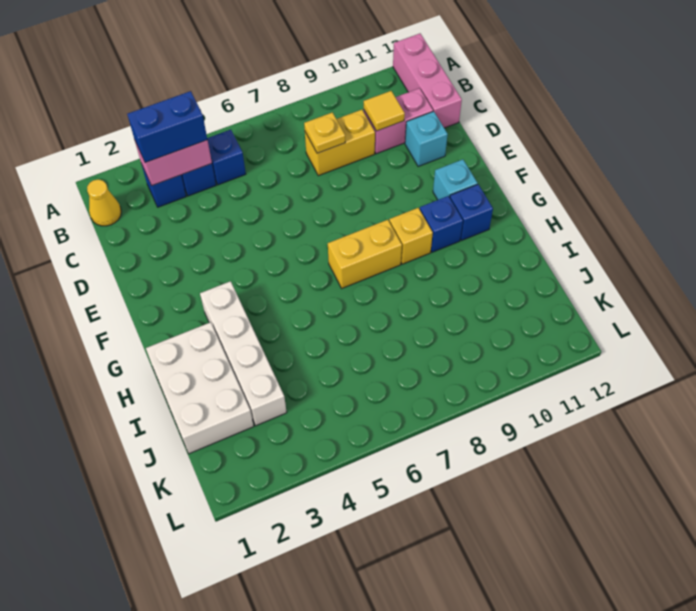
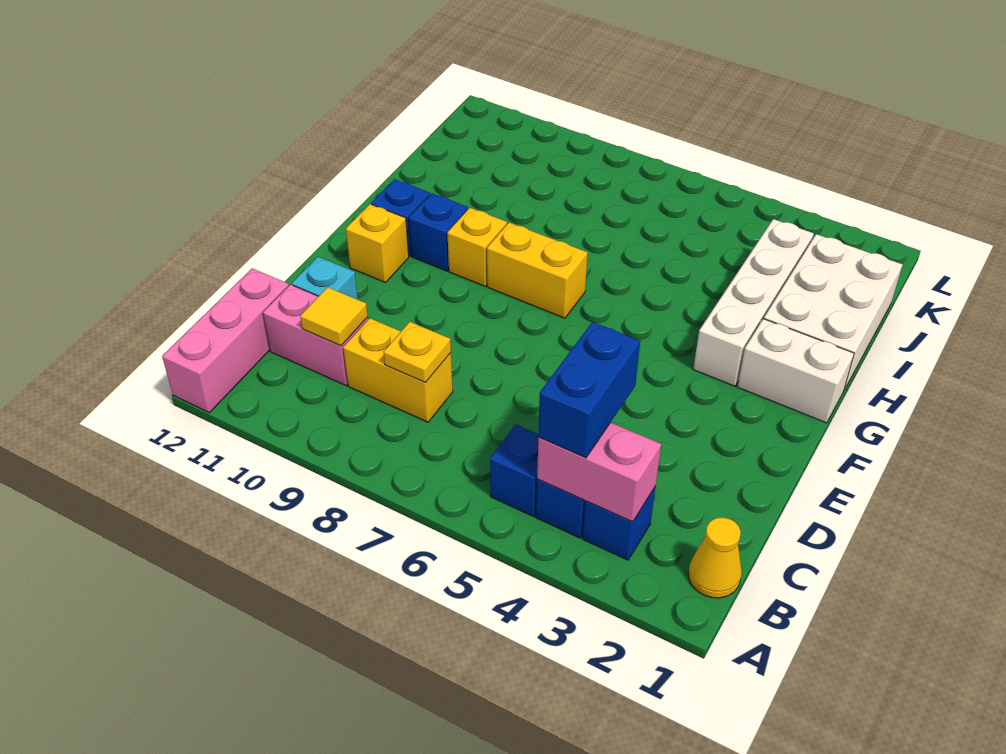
blue 1x2 brick [127,91,207,163] -> blue 1x2 brick turned to [538,322,640,458]
cyan 1x1 brick [433,159,478,200] -> yellow 1x1 brick [346,204,409,283]
none -> white 1x2 brick [737,319,854,423]

